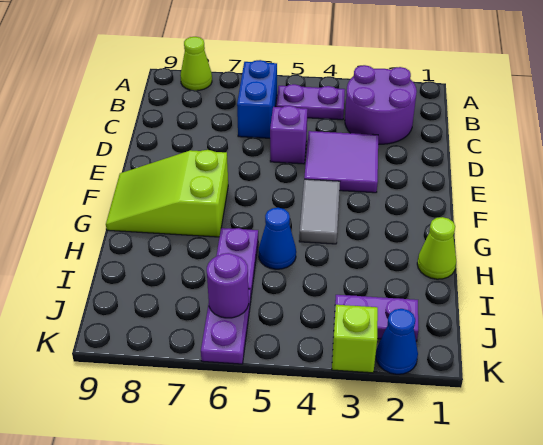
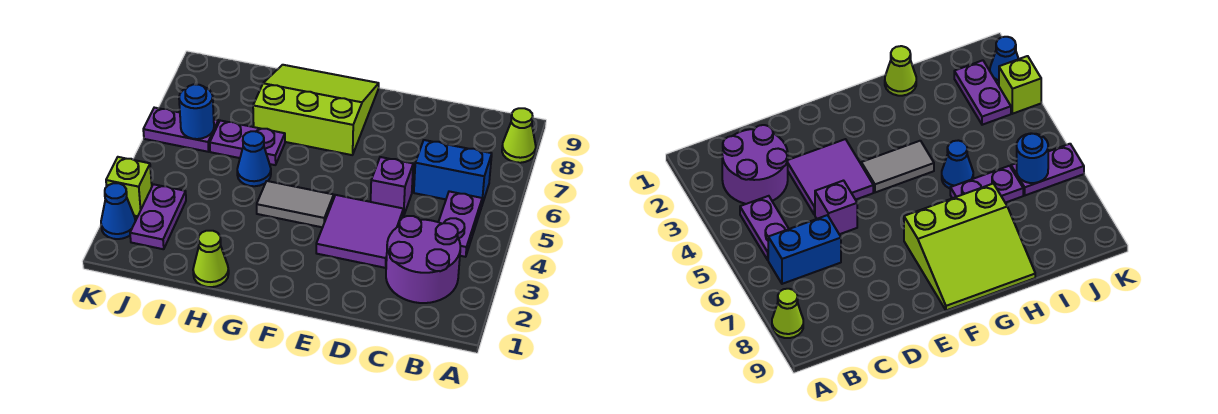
lime 2x3 slope [106,150,228,237] -> lime 3x3 slope [253,65,379,155]
purple 1x1 round brick [207,253,249,318] -> blue 1x1 round brick [179,84,214,139]

